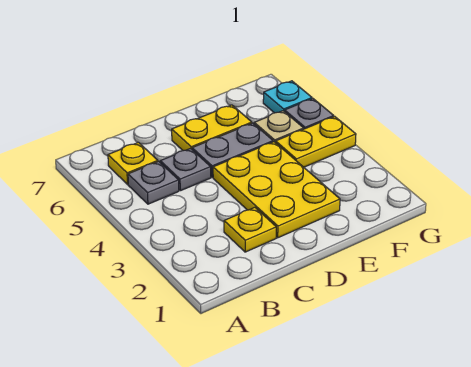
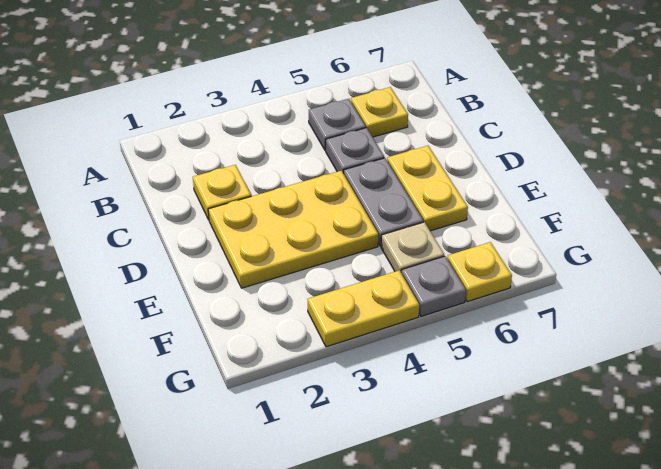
yellow 1x2 plate [276,117,356,167] -> yellow 1x2 plate turned to [307,270,419,347]
cyan 1x1 plate [263,81,312,113] -> yellow 1x1 plate [447,242,512,302]

